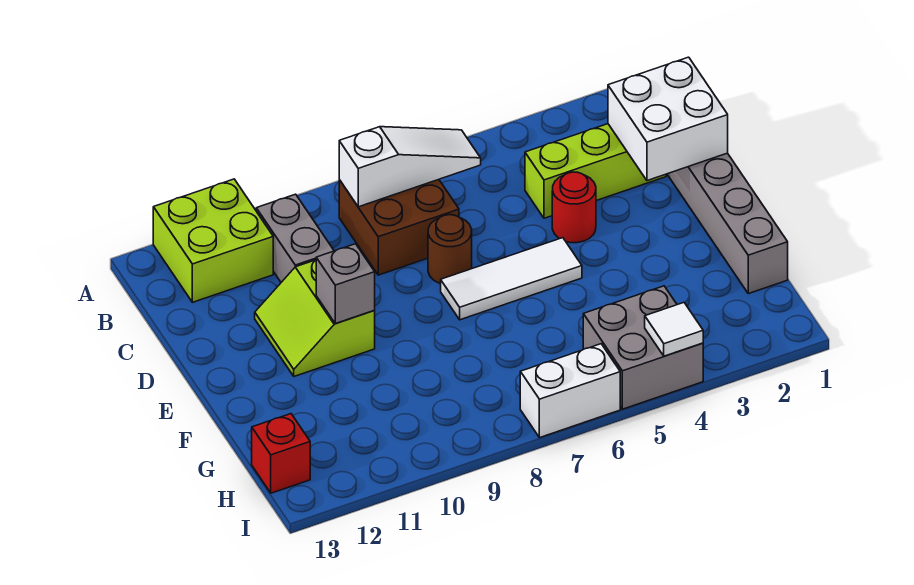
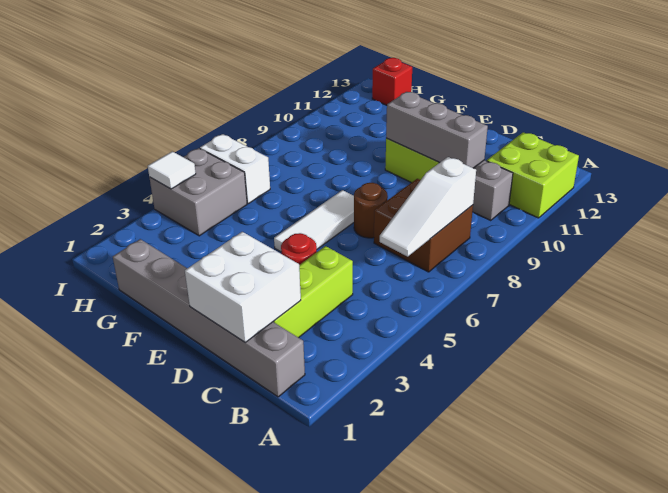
grey 1x1 brick [316,244,375,323] -> grey 1x3 brick [386,92,488,168]
white 1x2 brick [520,344,620,438] -> white 1x2 brick turned to [200,134,270,204]

